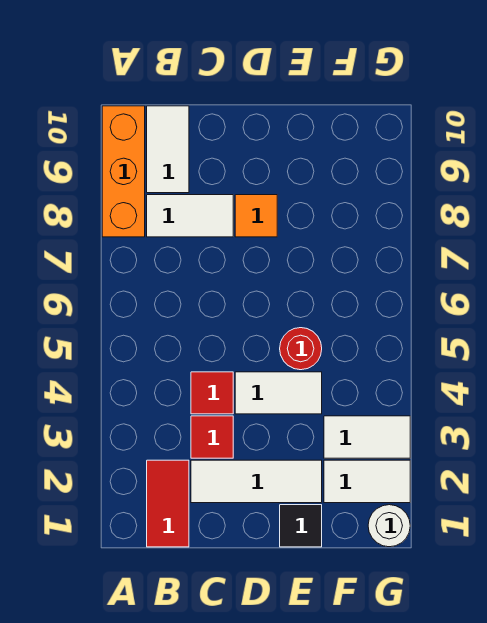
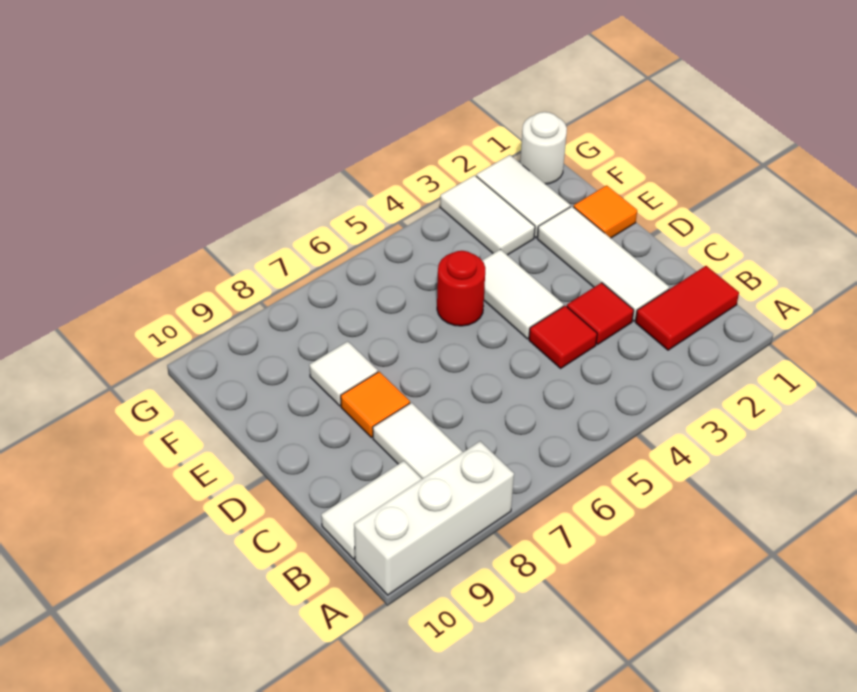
orange 1x3 brick [102,106,145,237] -> white 1x3 brick [354,441,514,595]
black 1x1 tile [280,505,322,547] -> orange 1x1 tile [574,185,637,238]
none -> white 1x1 tile [309,341,378,406]

